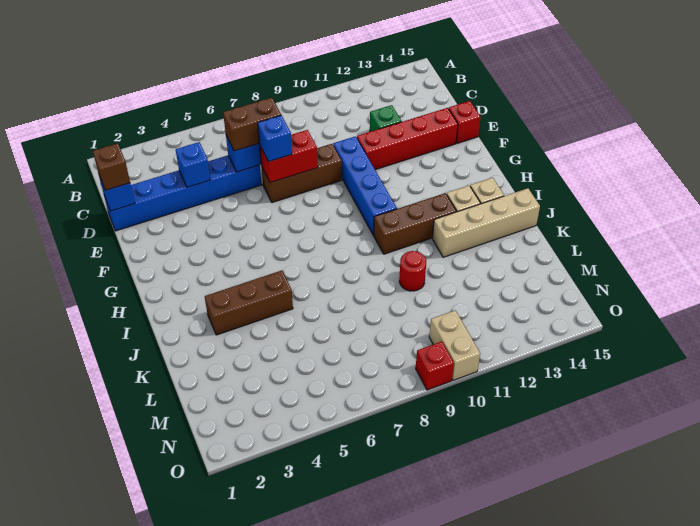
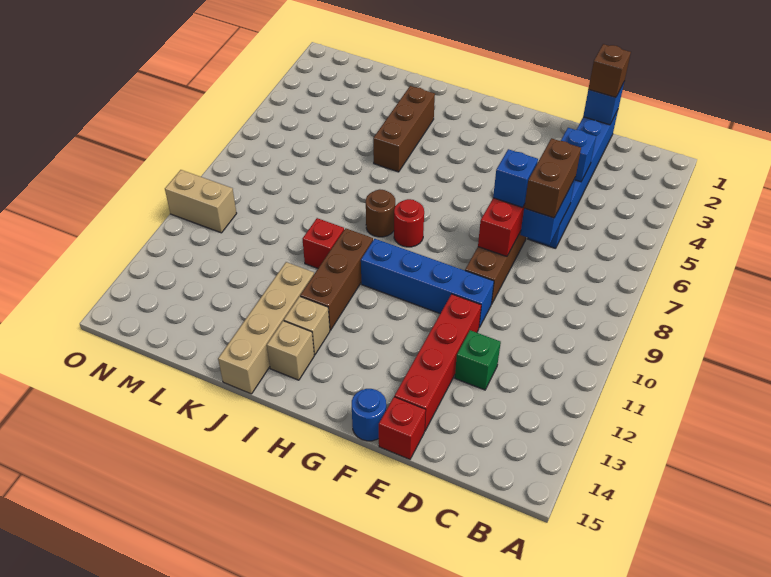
none -> blue 1x1 round brick [352,389,386,441]
none -> brown 1x1 round brick [366,189,395,237]
red 1x1 round brick [399,251,426,291] -> red 1x1 round brick moved to [394,199,424,247]
red 1x1 brick [416,342,454,390] -> red 1x1 brick moved to [302,218,344,268]

